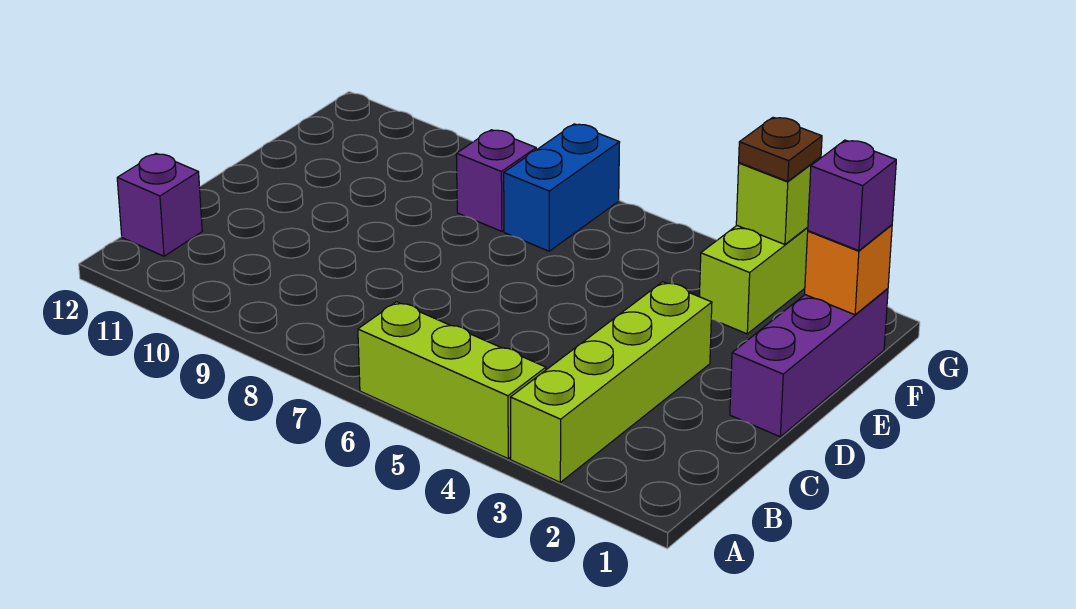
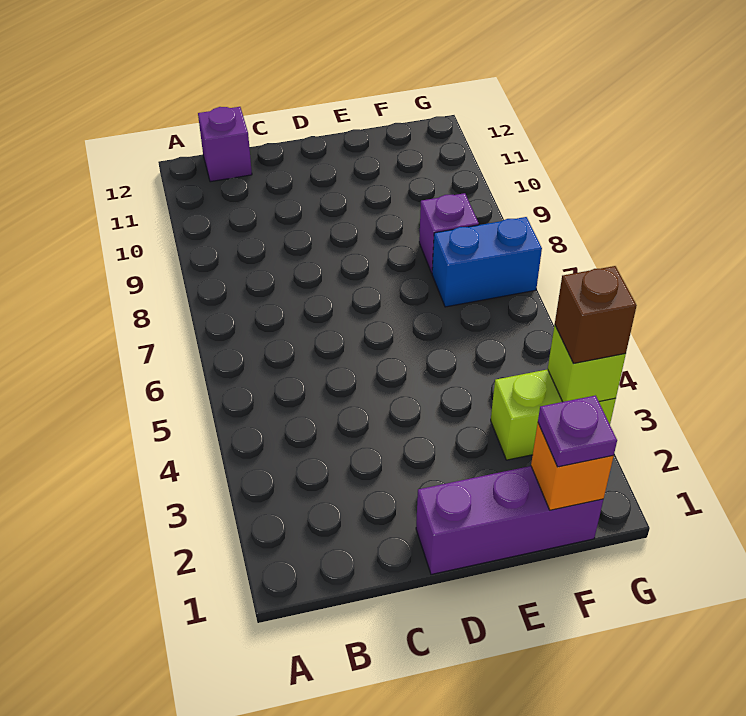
lime 1x4 brick [511,282,712,482] -> none
lime 1x3 brick [358,302,546,459] -> none
purple 1x1 brick [808,140,896,251] -> purple 1x1 plate [538,396,617,467]
brown 1x1 plate [739,117,822,181] -> brown 1x1 brick [555,266,637,363]

